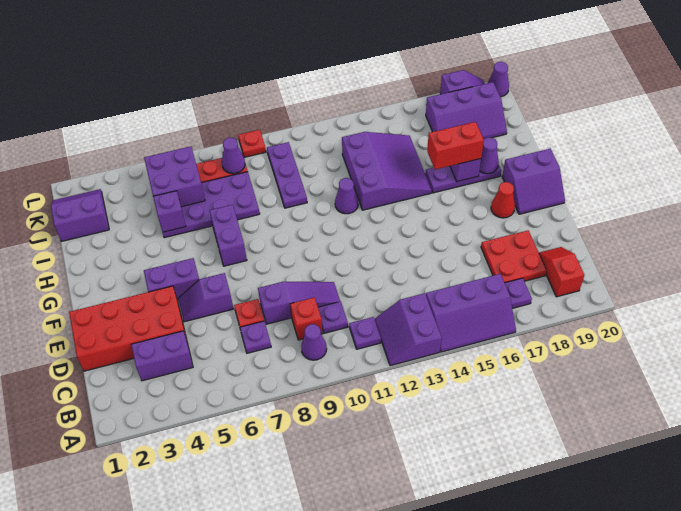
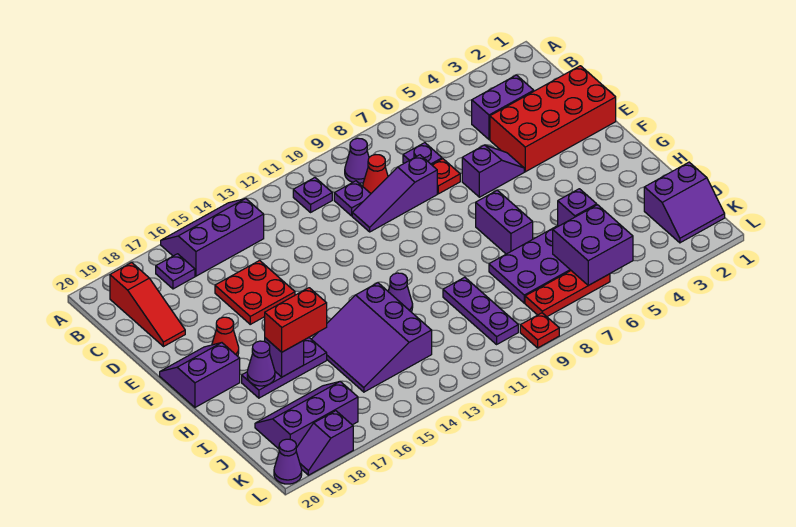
purple 2x2 slope [375,293,442,366] -> none
red 1x2 slope [539,247,584,297] -> red 1x3 slope [110,262,185,347]
red 1x1 brick [290,297,323,340] -> red 1x1 cone [363,155,388,193]
red 2x2 plate [481,231,547,283] -> red 2x2 plate moved to [215,260,295,324]
purple 1x2 brick [144,258,199,300] -> none
purple 1x1 cone [222,138,245,174] -> none

